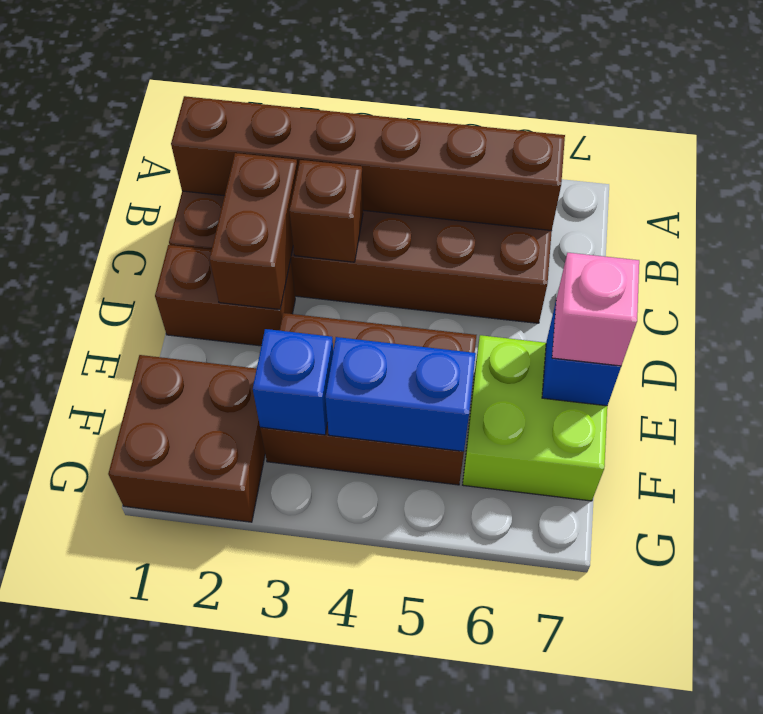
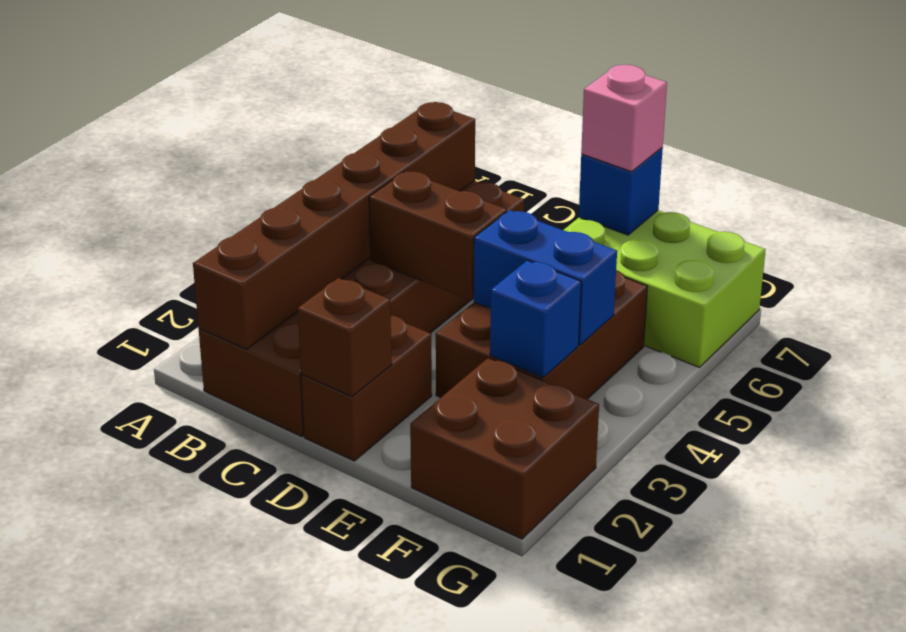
brown 1x2 brick [209,153,298,309] -> brown 1x2 brick moved to [369,171,507,301]
brown 1x1 brick [289,160,363,262] -> brown 1x1 brick moved to [298,278,392,397]
lime 2x2 brick [463,335,607,501] -> lime 2x3 brick [564,210,766,367]
blue 1x2 brick [325,337,476,451] -> blue 1x2 brick turned to [474,210,617,345]

